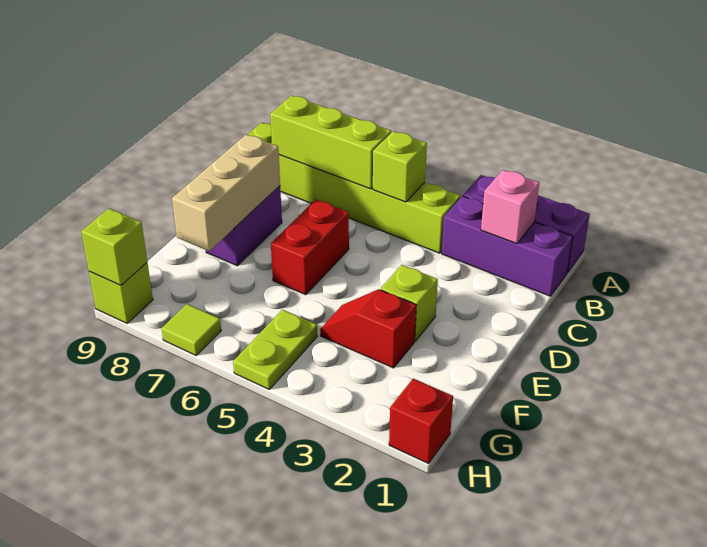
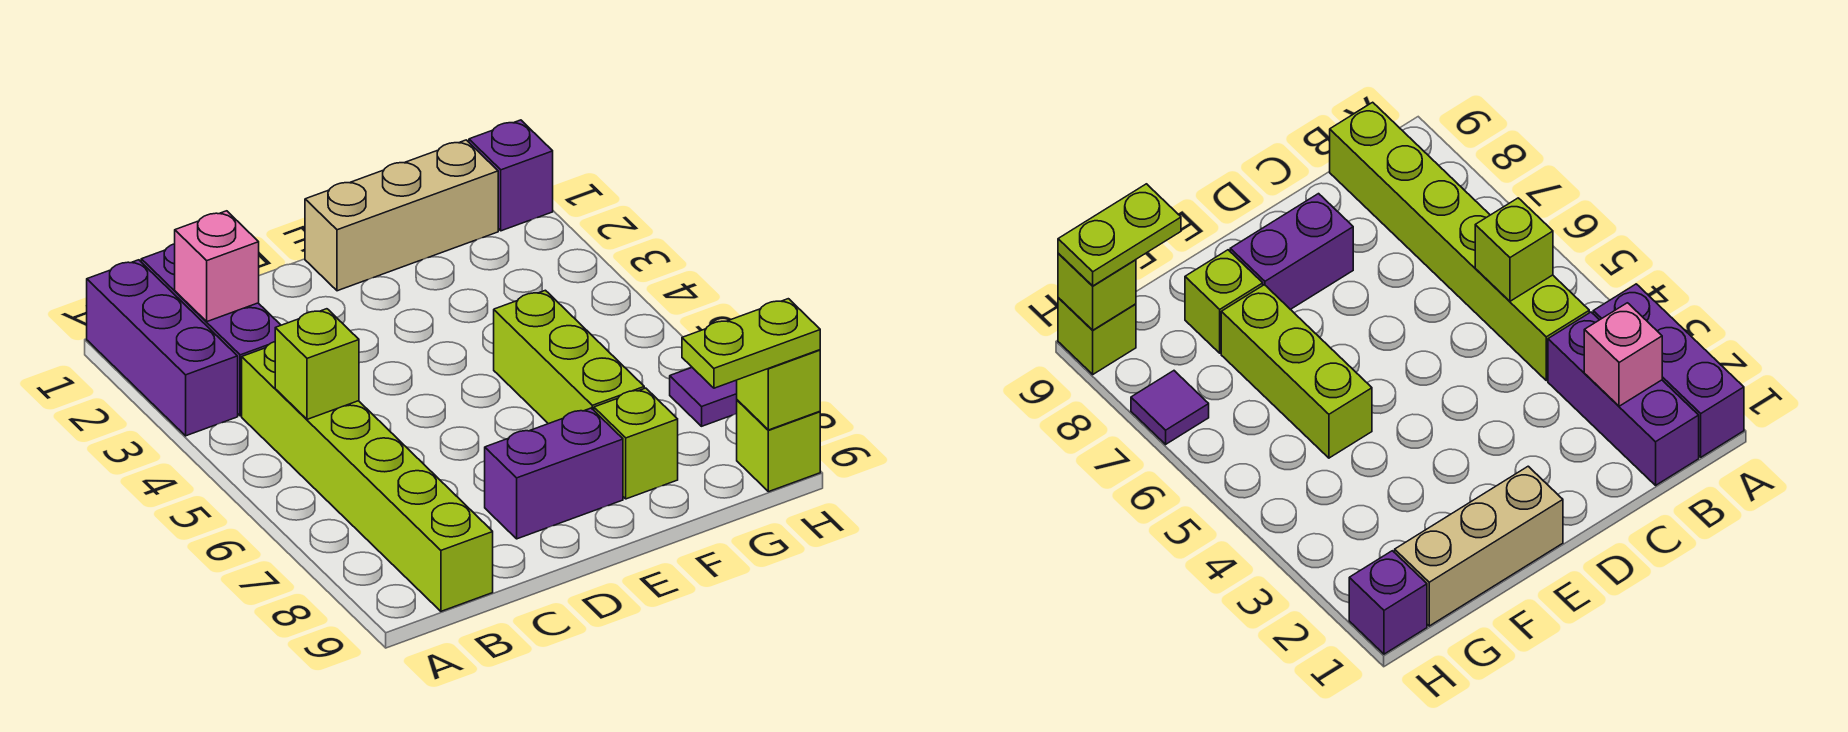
lime 1x3 brick [270,96,391,189] -> lime 1x3 brick moved to [494,290,644,424]
red 1x2 brick [271,200,349,295] -> none
tan 1x3 brick [172,135,280,251] -> tan 1x3 brick moved to [305,140,498,291]
lime 1x1 brick [381,265,438,341] -> lime 1x1 brick moved to [594,388,678,499]
red 1x2 slope [320,289,416,368] -> none
lime 1x2 plate [233,310,317,389] -> lime 1x2 plate moved to [682,299,820,388]
red 1x1 brick [389,379,453,464] -> purple 1x1 brick [469,120,553,231]
lime 1x1 tile [161,304,221,355] -> purple 1x1 tile [670,368,737,426]

